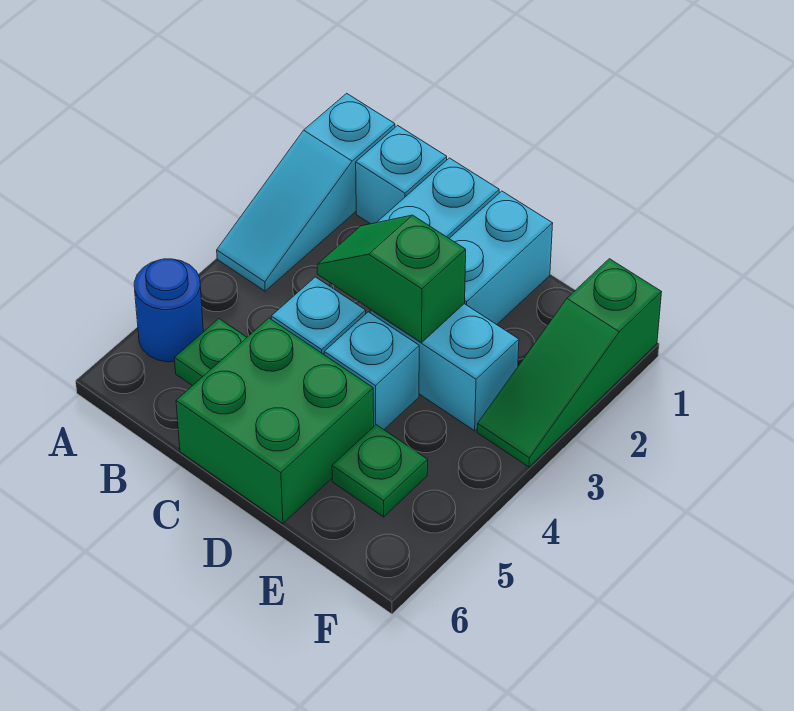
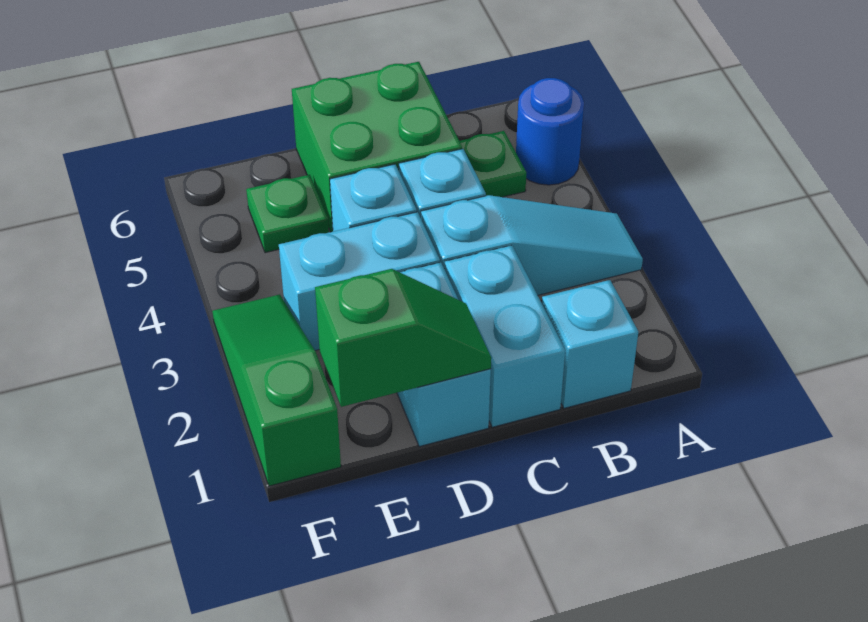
cyan 1x3 slope [217,93,395,291] -> cyan 1x3 slope turned to [421,195,643,295]
green 1x2 slope [317,215,466,343] -> green 1x2 slope moved to [315,269,491,407]

